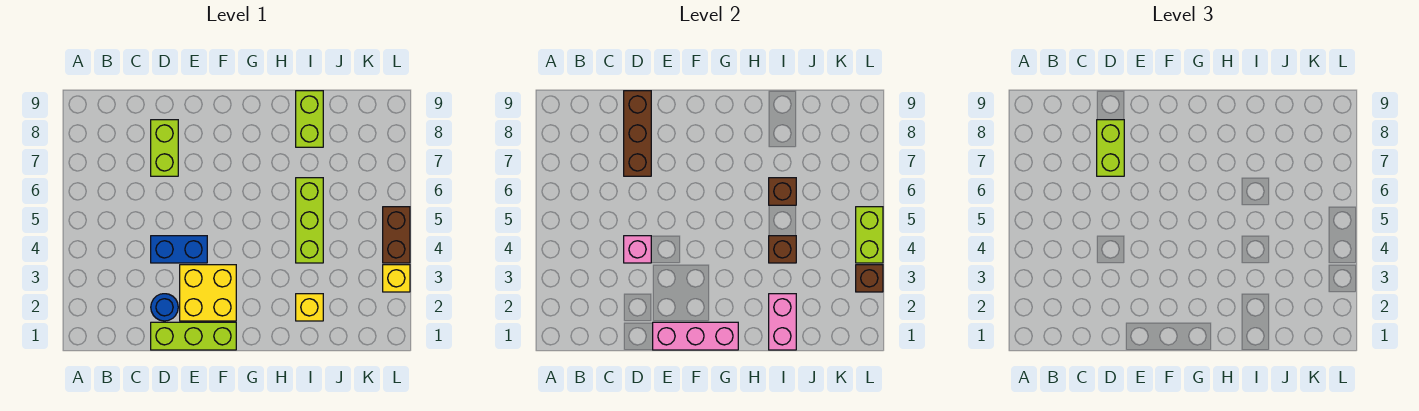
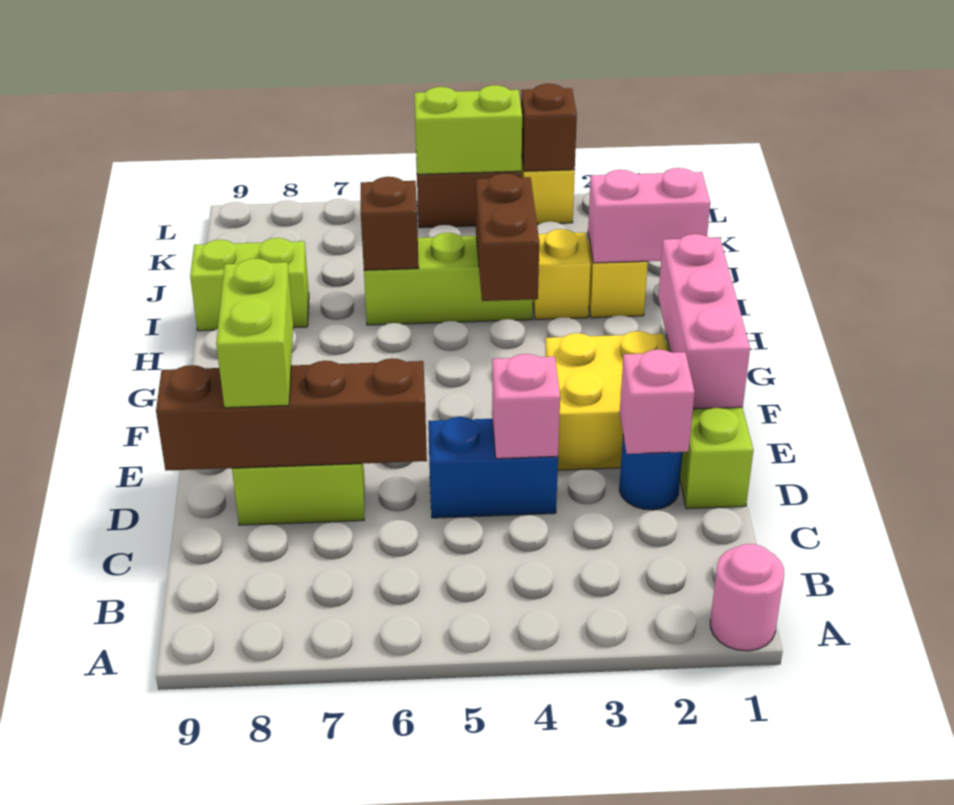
none -> pink 1x1 round brick [710,544,784,651]
none -> pink 1x1 brick [620,349,695,454]
blue 1x2 brick [151,236,207,263] -> blue 1x2 brick turned to [428,417,558,518]
brown 1x3 brick [624,91,651,176] -> brown 1x4 brick [156,358,427,471]
lime 1x2 brick [1097,120,1124,176] -> lime 1x2 brick turned to [216,259,293,408]
none -> yellow 1x1 brick [533,229,591,320]
brown 1x1 brick [769,236,796,263] -> brown 1x2 brick [476,173,539,301]

